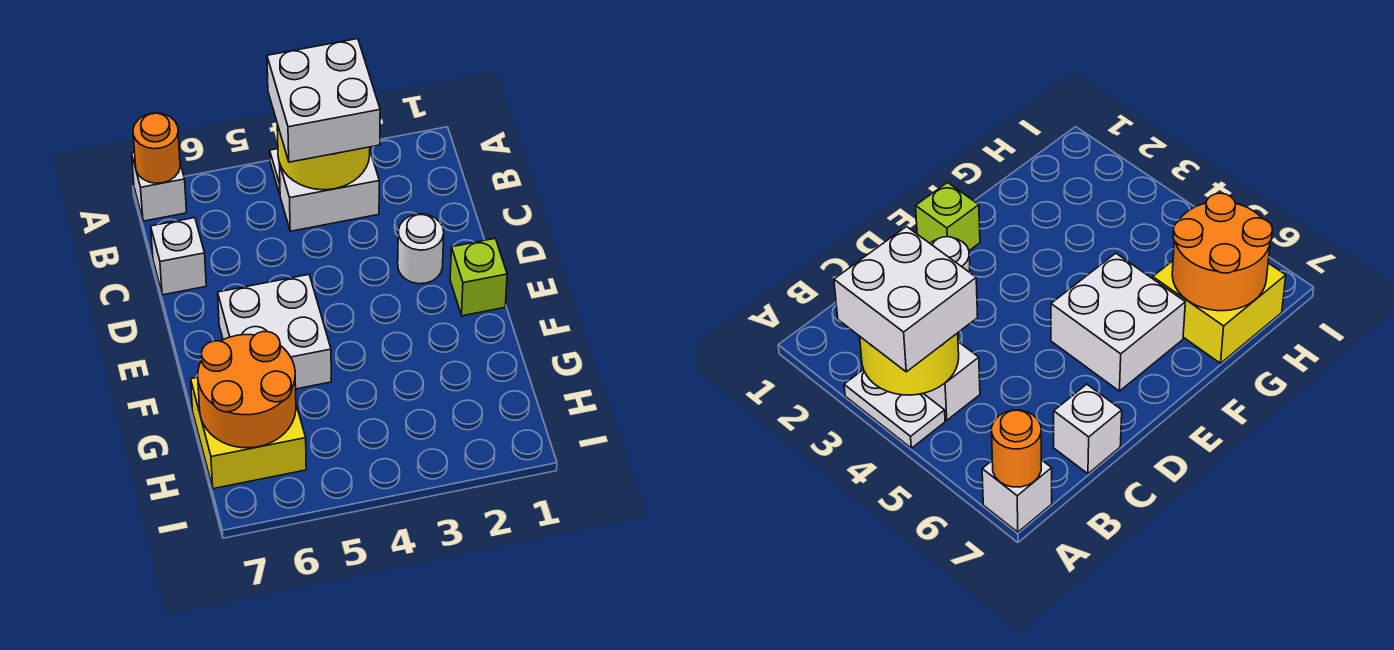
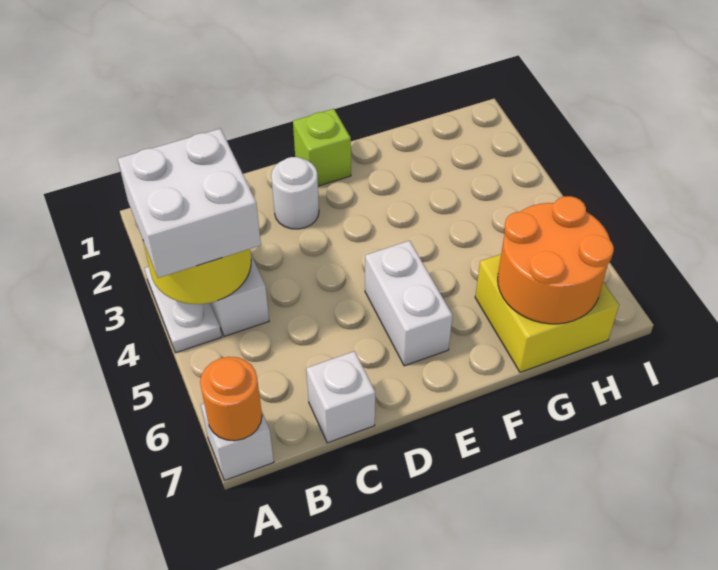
white 2x2 brick [218,275,331,389] -> white 1x2 brick [365,241,452,366]

